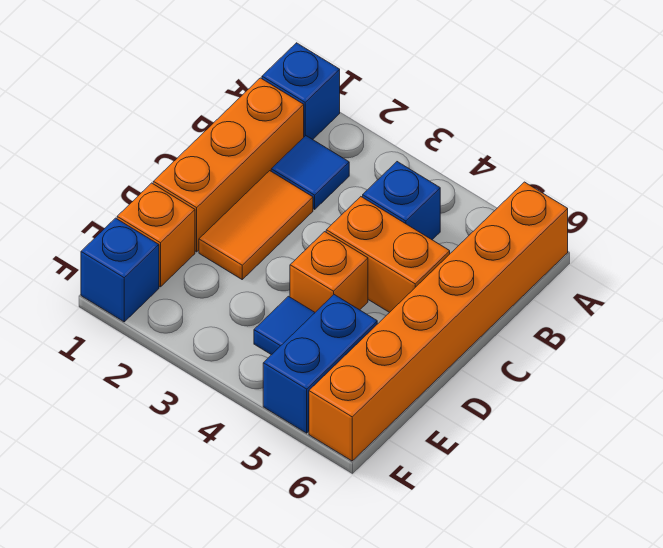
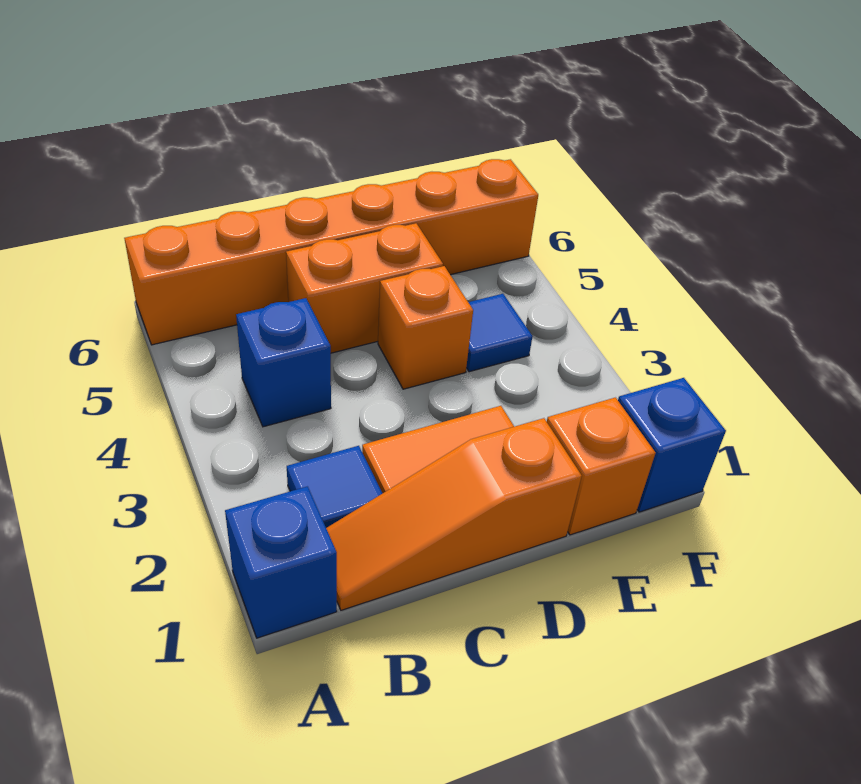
orange 1x3 brick [153,78,304,252] -> orange 1x3 slope [326,418,582,610]
orange 1x2 brick [326,197,450,313] -> orange 1x2 brick turned to [286,223,443,353]
blue 1x2 brick [263,295,377,433] -> none

